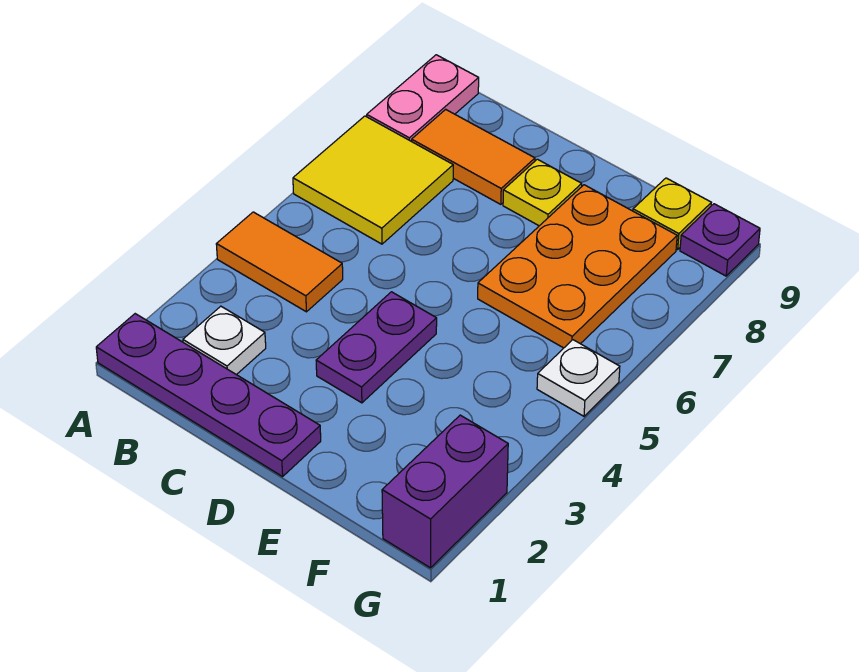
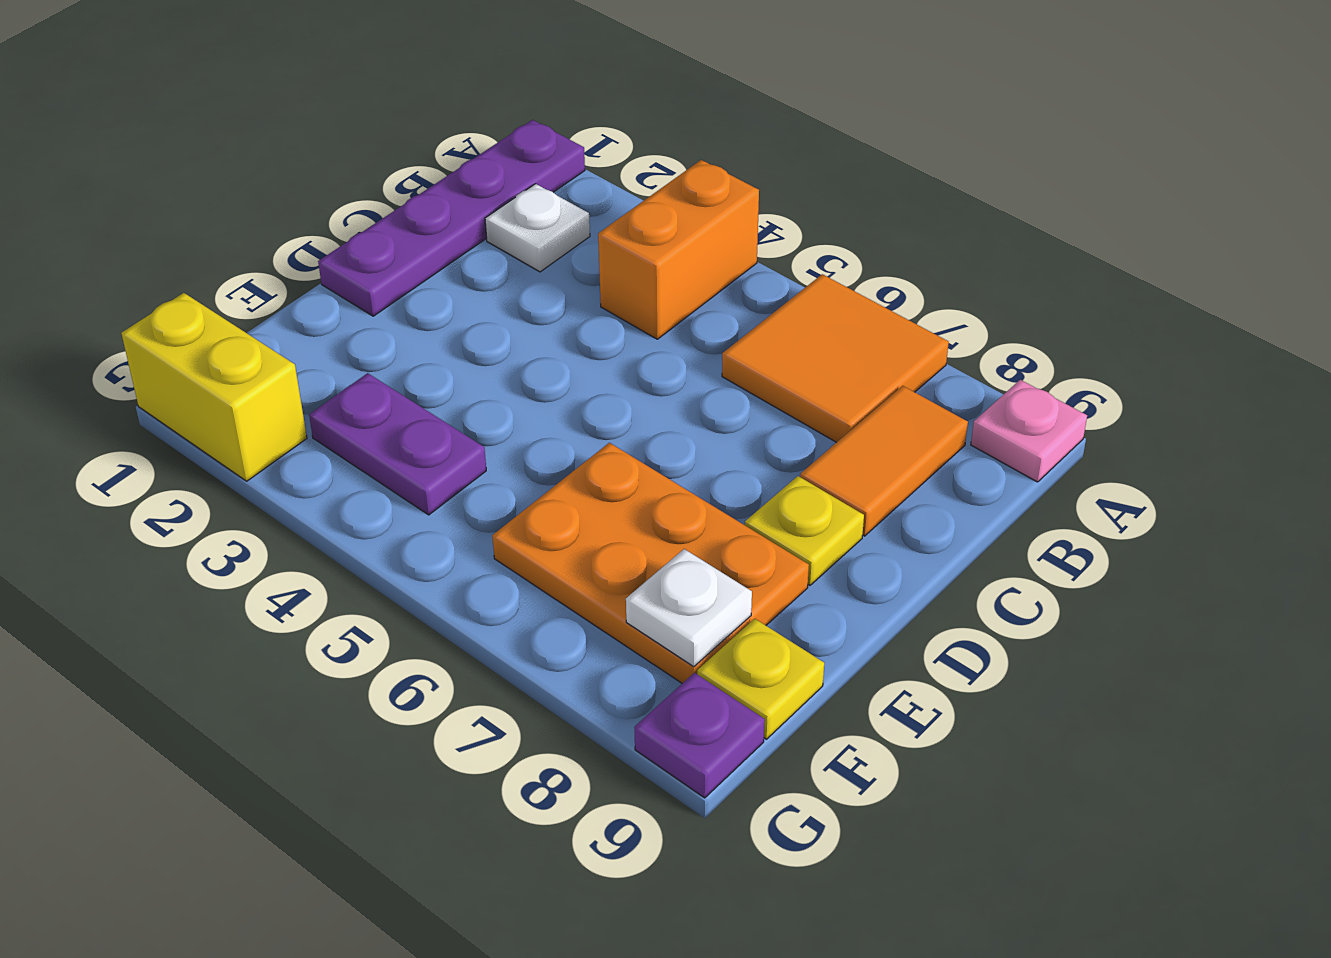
orange 1x2 tile [216,212,343,312] -> orange 1x2 brick [598,160,759,339]
yellow 2x2 tile [293,116,453,244] -> orange 2x2 tile [722,274,949,442]
pink 1x2 plate [367,55,479,141] -> pink 1x1 plate [971,380,1087,482]
purple 1x2 plate [316,292,437,403] -> purple 1x2 plate moved to [309,373,486,515]
purple 1x2 brick [382,415,508,568] -> yellow 1x2 brick [121,293,307,481]
white 1x1 plate [537,340,620,416] -> white 1x1 plate moved to [626,549,752,667]

